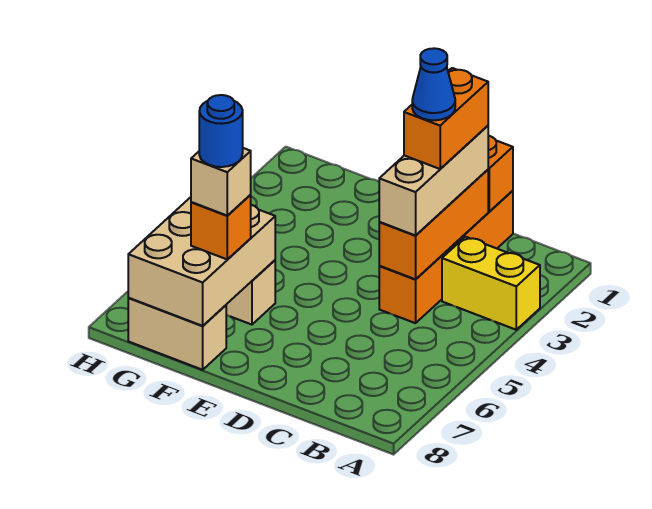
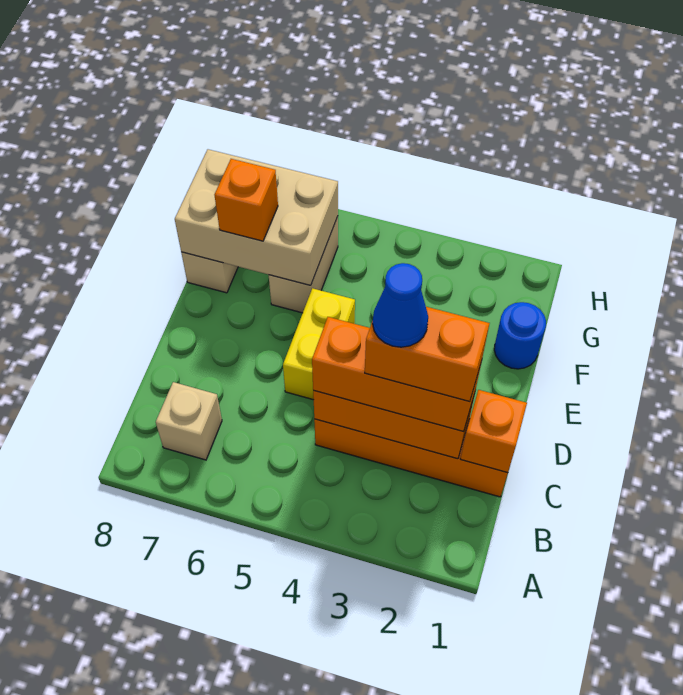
yellow 1x2 brick [442,237,540,330] -> yellow 1x2 brick moved to [283,288,355,400]
tan 1x3 brick [379,126,488,235] -> orange 1x3 brick [312,317,482,432]
tan 1x1 brick [191,148,251,216] -> tan 1x1 brick moved to [156,382,222,460]
blue 1x1 round brick [199,95,243,167] -> blue 1x1 round brick moved to [494,302,546,369]

